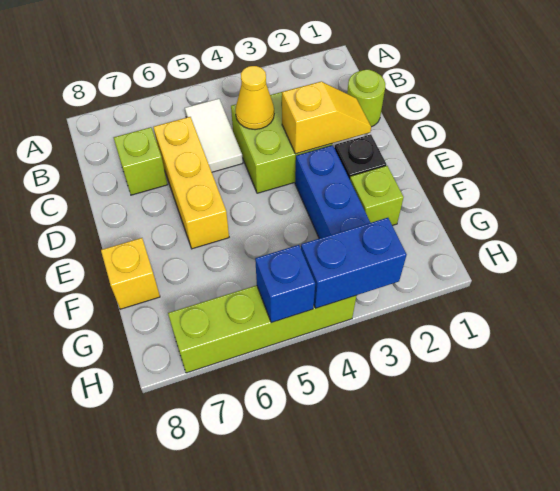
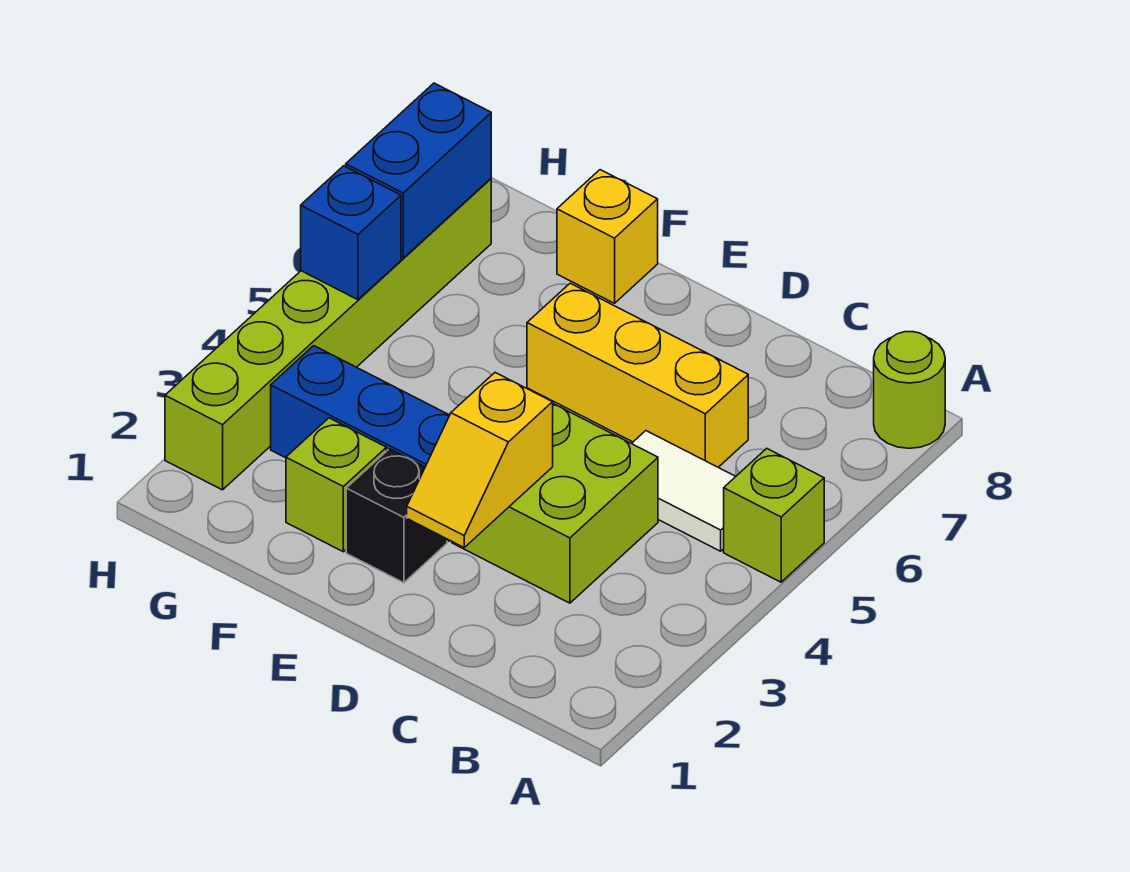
lime 1x1 round brick [347,70,385,127] -> lime 1x1 round brick moved to [874,332,945,448]
yellow 1x1 cone [235,66,274,130] -> none
lime 1x1 brick [114,127,168,195] -> lime 1x1 brick moved to [724,448,824,582]
blue 1x2 brick [301,218,407,308] -> blue 1x2 brick moved to [346,83,491,258]
lime 1x4 brick [168,285,357,373] -> lime 1x6 brick [165,179,491,490]

